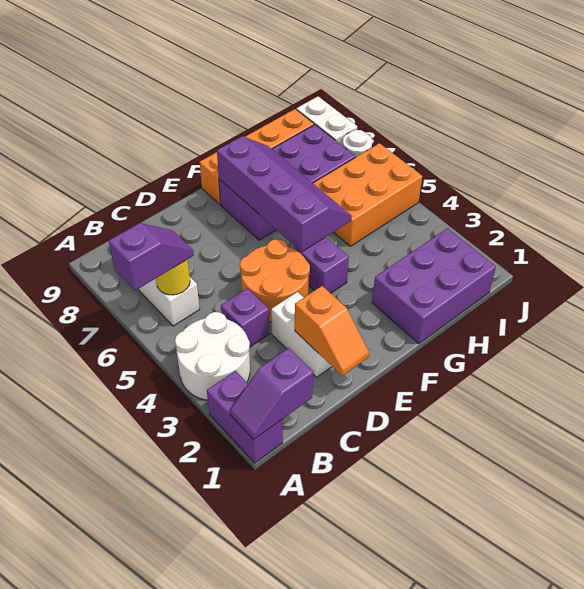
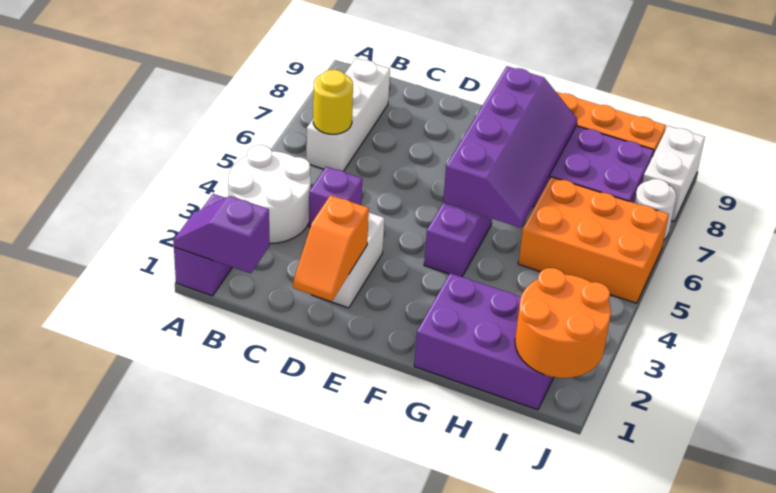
purple 1x2 slope [109,223,194,291] -> none
orange 2x2 round brick [240,239,310,322] -> orange 2x2 round brick moved to [515,268,611,378]

